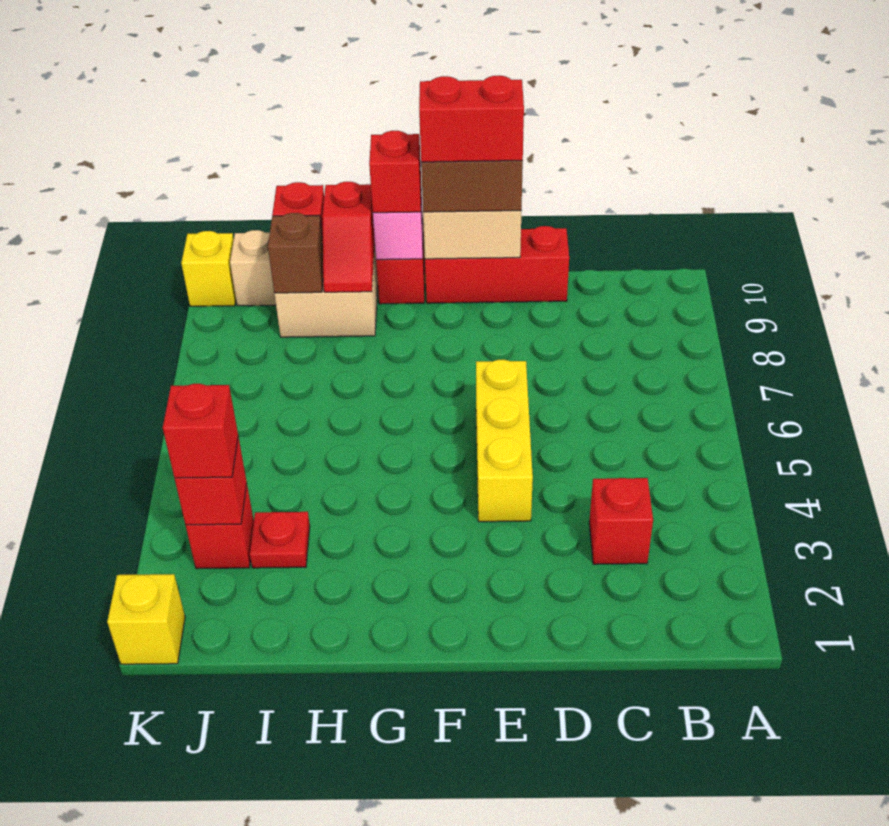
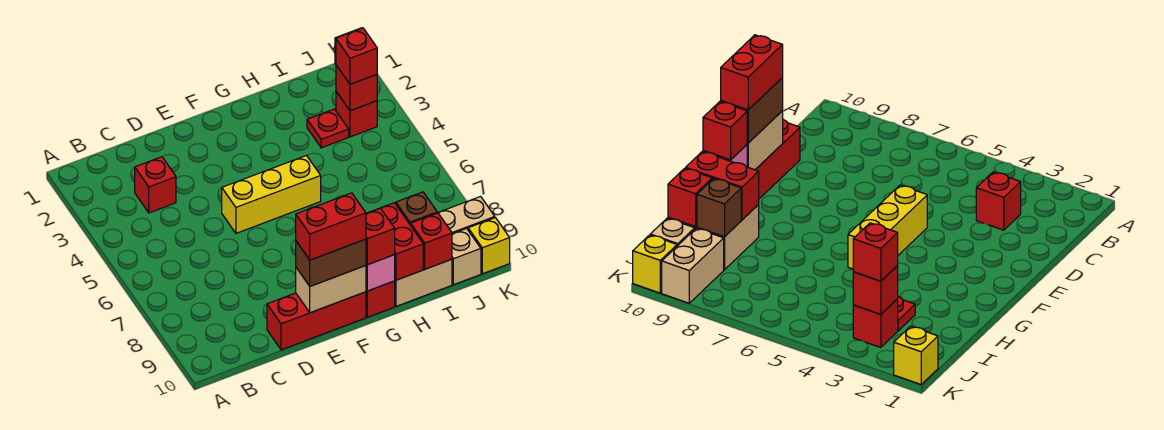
yellow 1x3 brick [476,360,533,522] -> yellow 1x3 brick turned to [222,156,321,233]
red 1x2 slope [322,182,375,292] -> red 1x2 brick [368,203,423,280]
none -> tan 1x2 brick [438,197,495,234]

